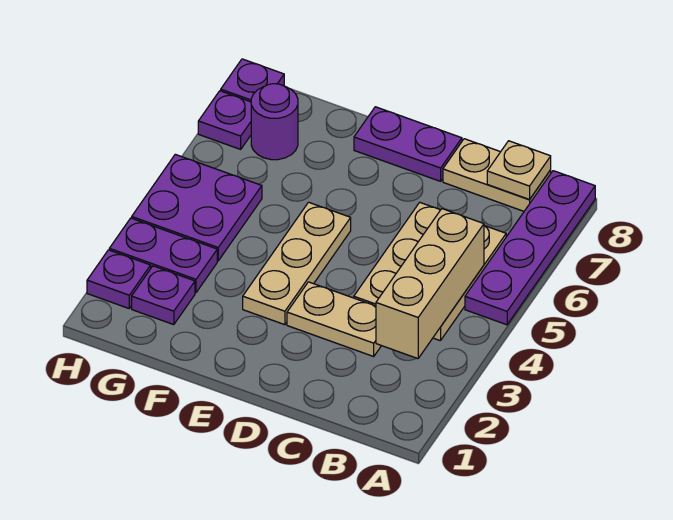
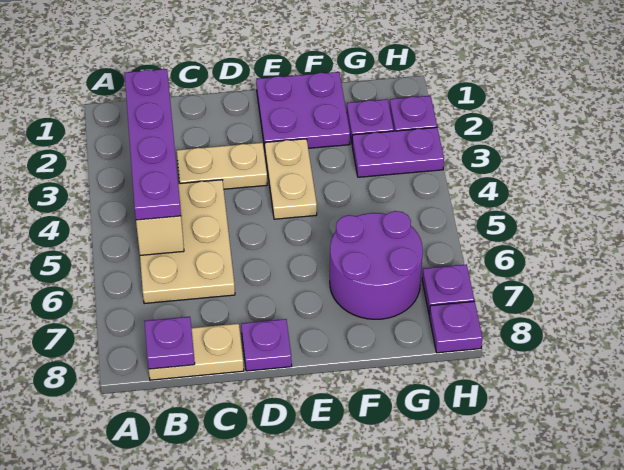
purple 1x4 plate [465,171,595,325] -> purple 1x4 plate moved to [124,69,181,220]
tan 1x1 plate [487,141,551,199] -> purple 1x1 plate [144,317,195,369]
purple 1x2 plate [354,107,462,181] -> purple 1x1 plate [241,319,292,371]
tan 1x3 plate [243,202,351,325] -> tan 1x2 plate [265,139,317,219]
purple 2x2 plate [132,154,262,261] -> purple 2x2 plate moved to [256,72,350,149]
purple 1x1 round brick [251,84,298,160] -> purple 2x2 round brick [330,211,423,319]

